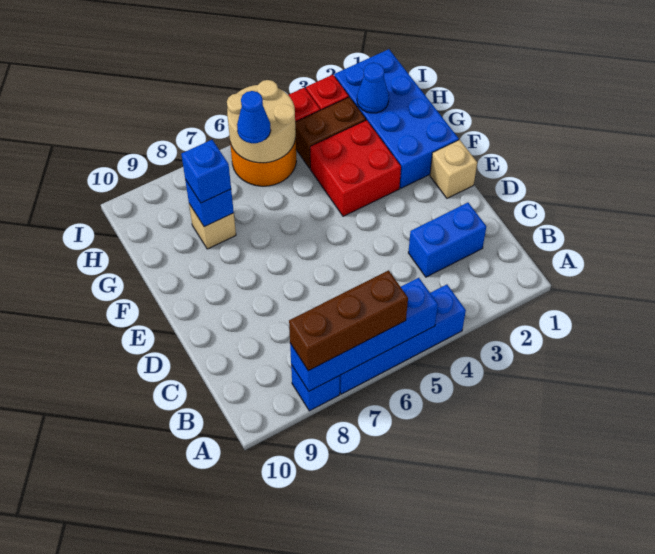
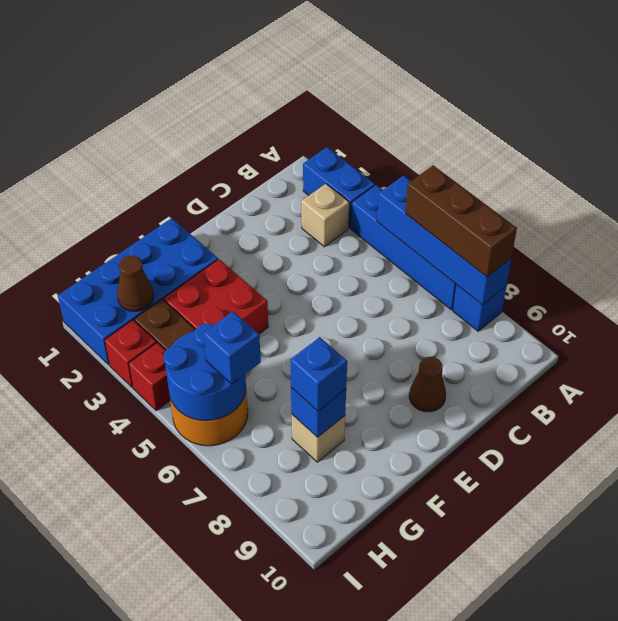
blue 1x2 brick [408,203,486,277] -> blue 1x2 brick moved to [303,147,375,228]
none -> brown 1x1 cone [409,357,446,412]
tan 1x1 brick [430,140,477,198] -> tan 1x1 brick moved to [301,184,349,247]
blue 1x1 cone [357,63,389,113] -> brown 1x1 cone [117,255,154,311]
tan 2x2 round brick [227,80,296,163] -> blue 2x2 round brick [164,324,246,421]
blue 1x1 cone [237,91,271,143] -> blue 1x1 brick [203,311,261,384]

